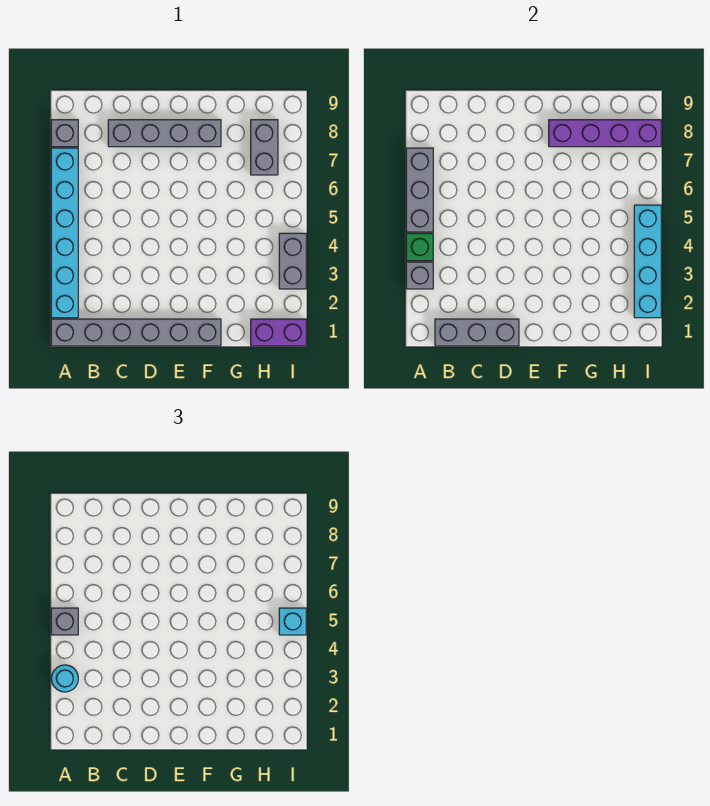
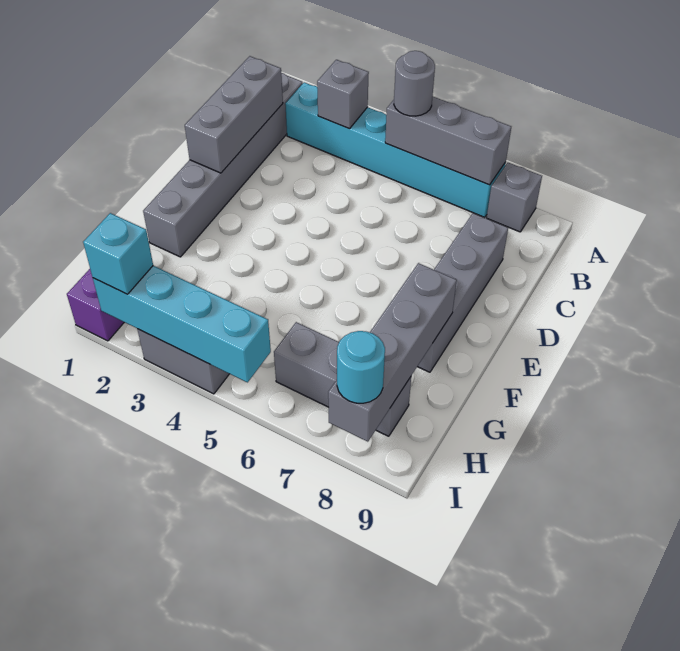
cyan 1x1 round brick [51,665,78,692] -> cyan 1x1 round brick moved to [337,331,385,403]
green 1x1 brick [406,233,433,261] -> none
grey 1x1 brick [51,608,78,635] -> grey 1x1 round brick [394,51,435,116]
purple 1x4 brick [549,120,661,147] -> grey 1x4 brick [328,263,457,442]
grey 1x2 brick [251,120,278,175] -> grey 1x3 brick [274,322,411,436]
cyan 1x1 brick [279,608,306,635] -> cyan 1x1 brick moved to [83,213,153,294]

